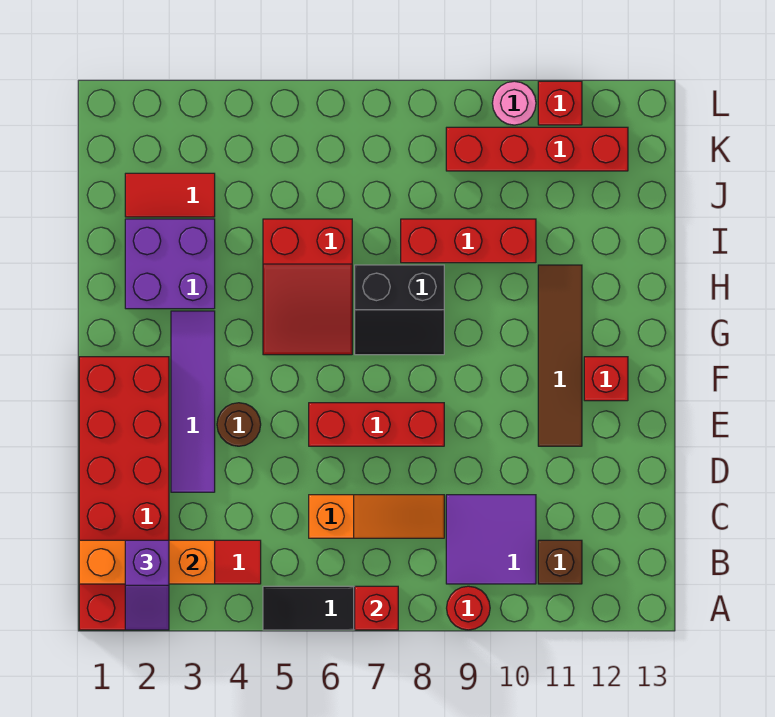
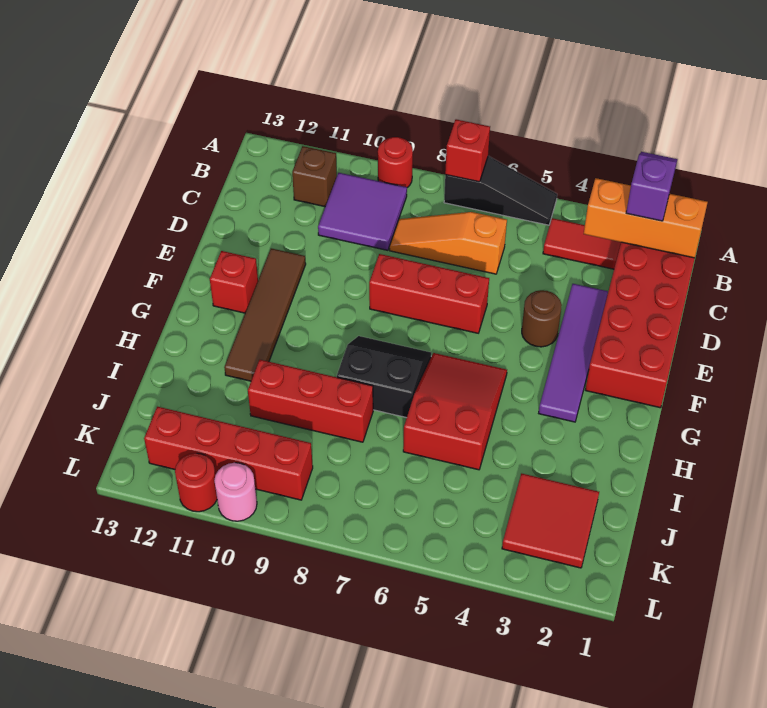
purple 2x2 brick [125,219,215,309] -> none
red 1x2 tile [125,173,215,217] -> red 2x2 tile [502,473,599,568]
red 1x1 brick [538,81,582,125] -> red 1x1 round brick [175,453,217,512]

